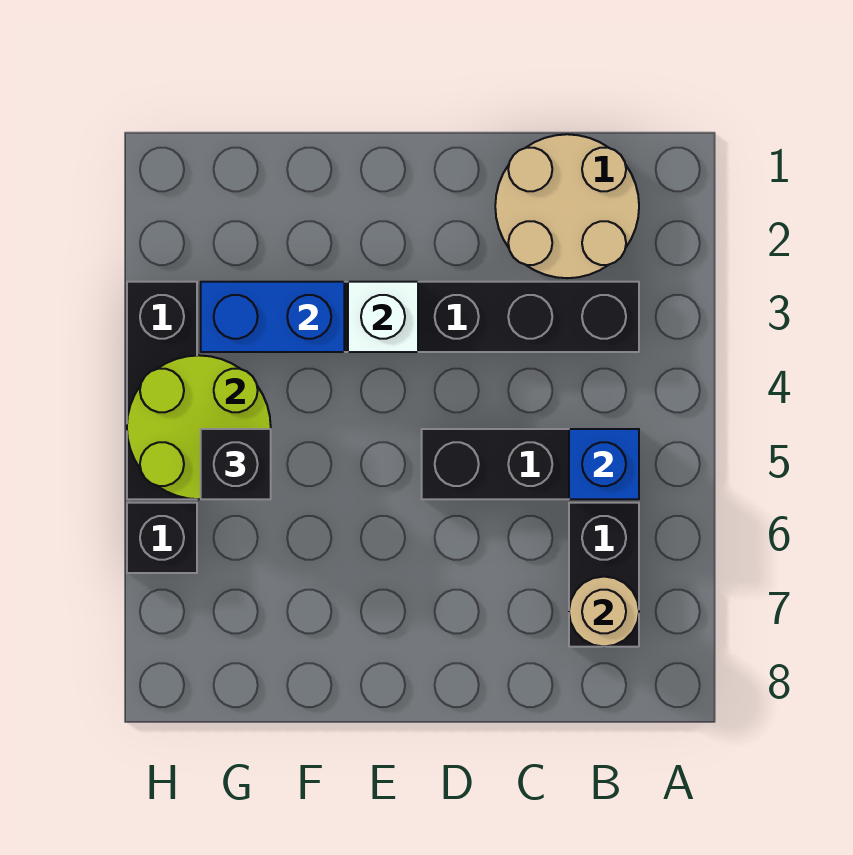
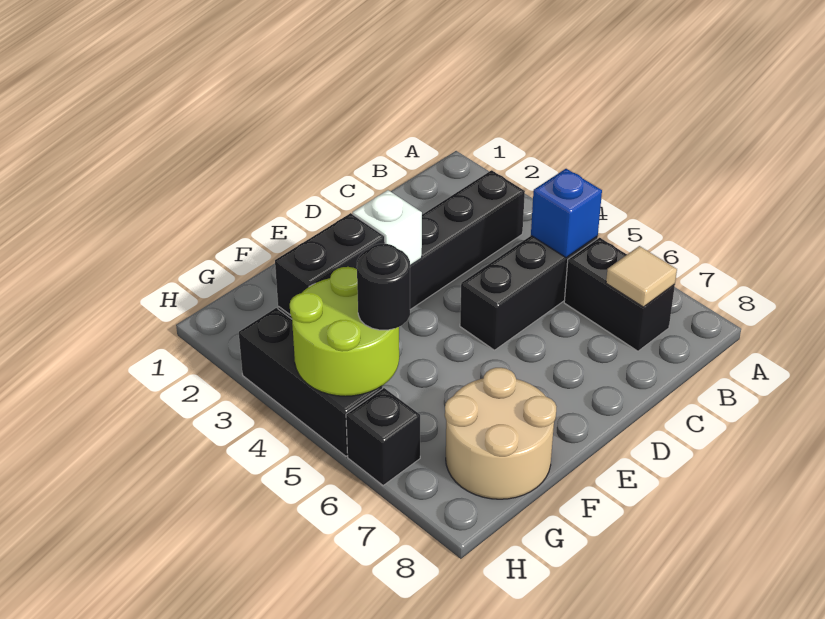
tan 2x2 round brick [495,134,639,278] -> tan 2x2 round brick moved to [445,368,556,499]
tan 1x1 round brick [569,577,639,647] -> tan 1x1 tile [606,246,677,307]
blue 1x2 brick [201,282,344,352] -> black 1x2 brick [275,213,385,315]
black 1x1 brick [201,429,271,499] -> black 1x1 round brick [357,244,410,330]

